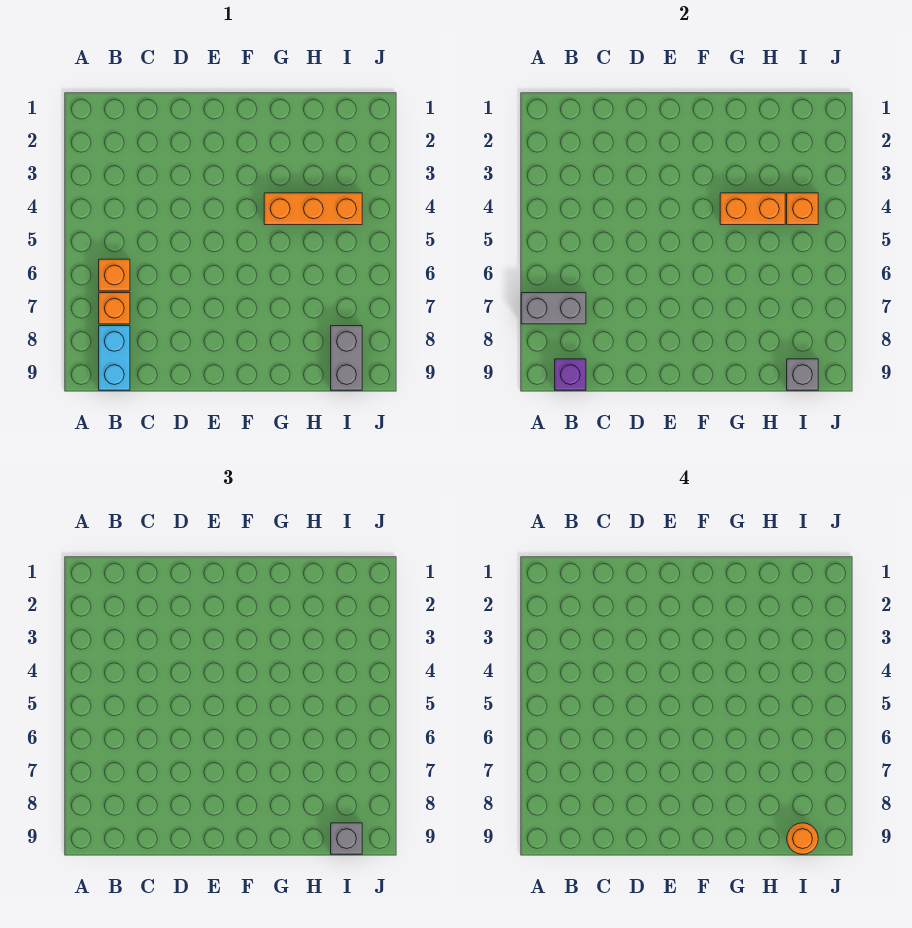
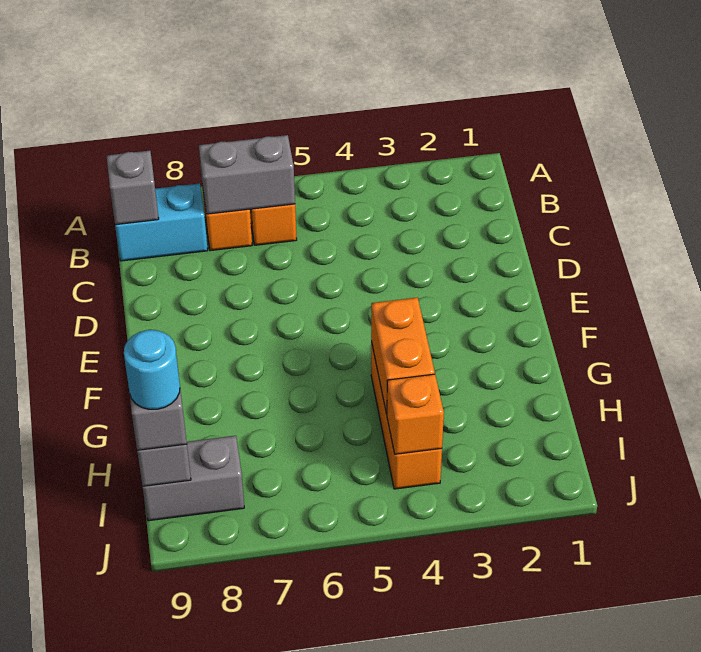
grey 1x2 brick [521,293,586,324] -> grey 1x2 brick turned to [199,135,295,214]
purple 1x1 brick [555,359,586,390] -> grey 1x1 brick [107,151,159,225]
orange 1x1 round brick [787,823,818,854] -> cyan 1x1 round brick [124,330,180,409]

